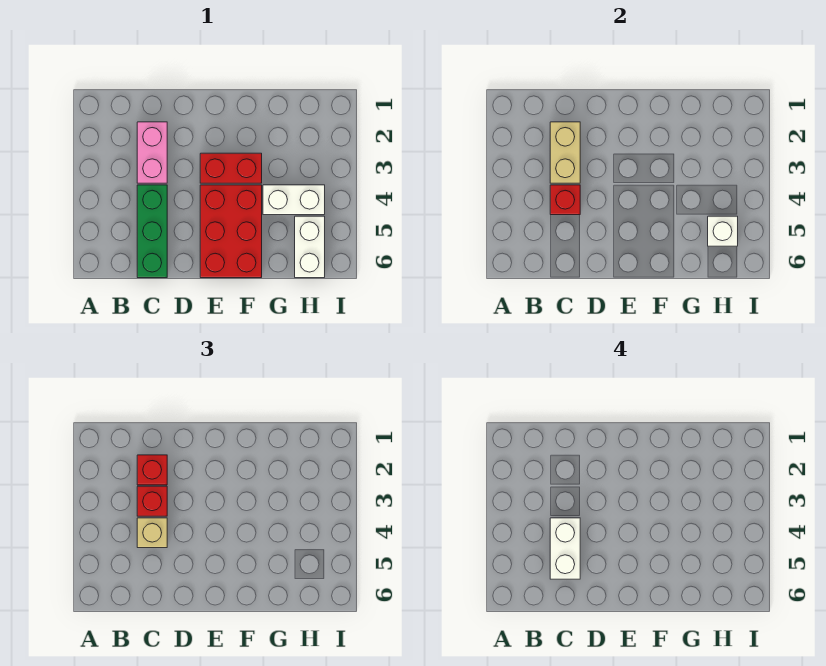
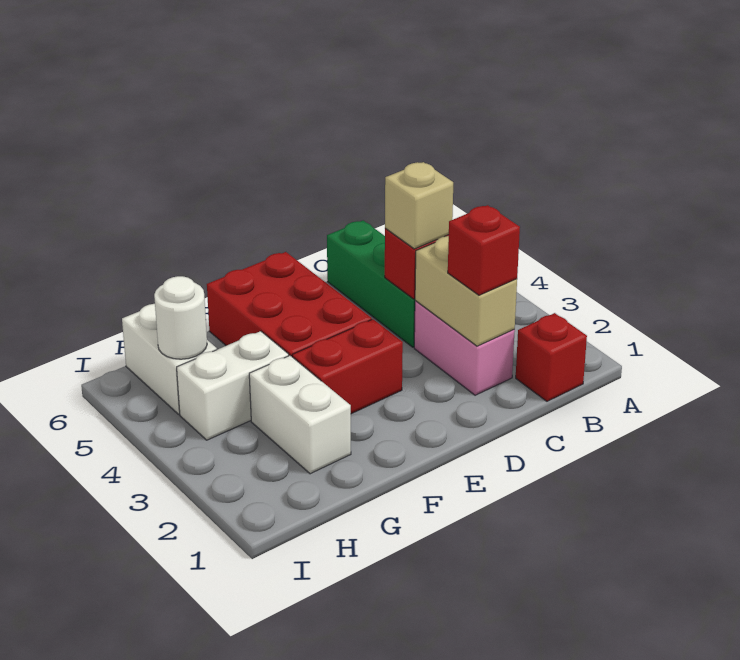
red 1x1 brick [137,486,167,516] -> red 1x1 brick moved to [516,313,587,401]
white 1x2 brick [550,518,580,579] -> white 1x2 brick moved to [249,356,351,474]
white 1x1 brick [708,216,738,246] -> white 1x1 round brick [154,276,207,359]

